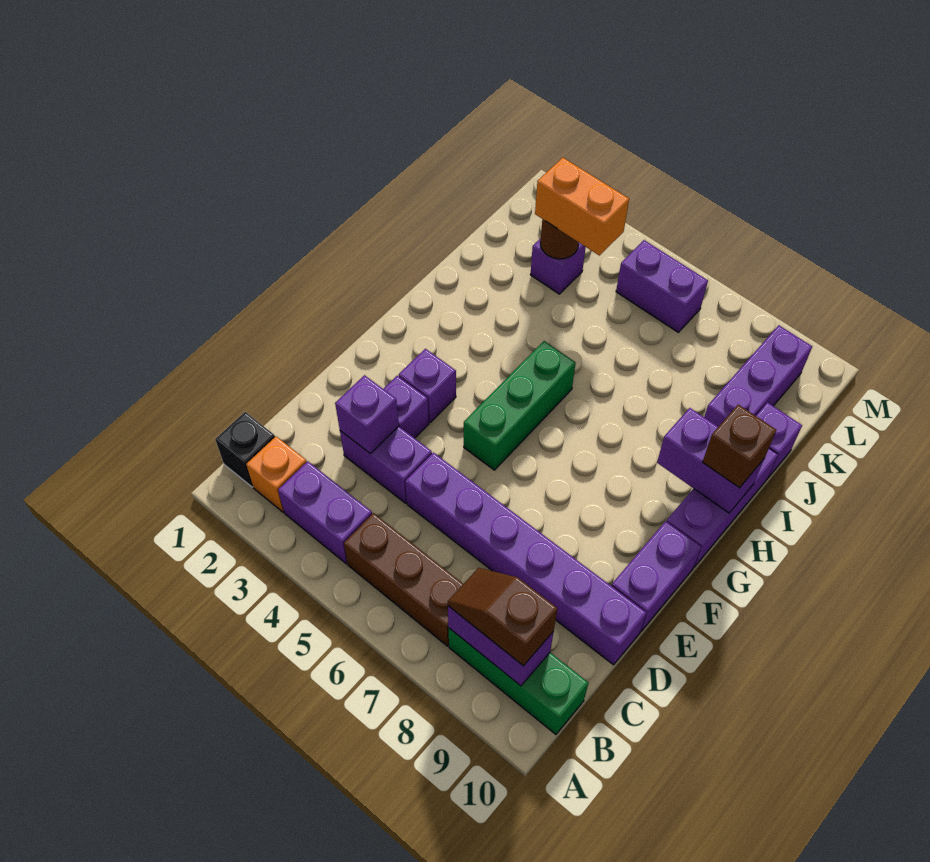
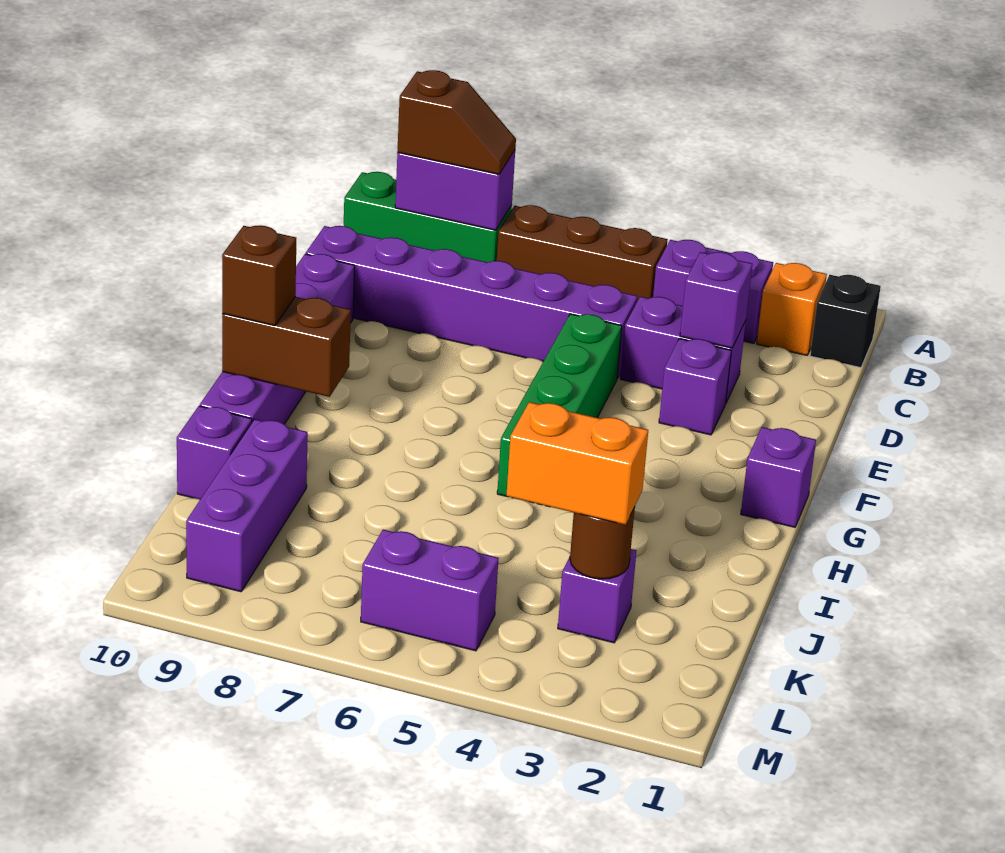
purple 1x1 brick [399,349,456,422] -> purple 1x1 brick moved to [741,427,816,527]
green 1x3 brick [464,341,576,470] -> green 1x4 brick [497,314,622,496]
purple 1x2 brick [657,408,764,513] -> brown 1x2 brick [222,297,351,397]

